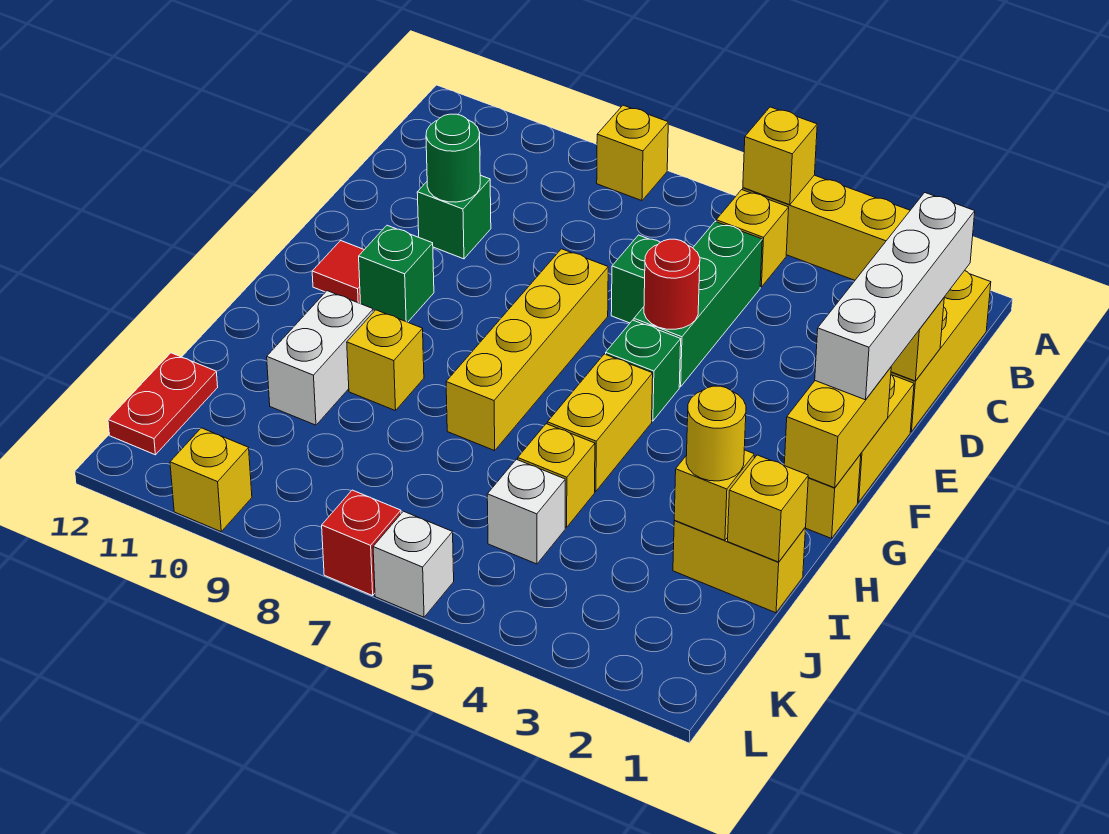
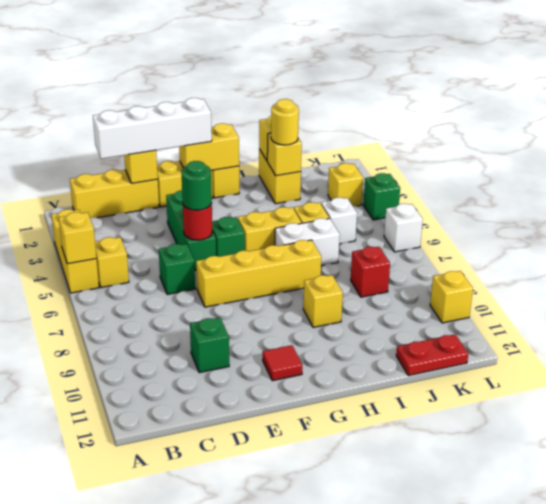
yellow 1x1 brick [597,105,668,201] -> yellow 1x1 brick moved to [328,163,363,206]
green 1x3 brick [634,222,762,387] -> green 1x3 brick turned to [166,190,216,270]
green 1x1 round brick [426,114,480,202] -> green 1x1 round brick moved to [181,161,212,210]
green 1x1 brick [359,225,434,322] -> green 1x1 brick moved to [363,173,400,220]
white 1x2 brick [267,291,373,425] -> white 1x2 brick moved to [275,218,340,266]
red 1x1 brick [322,490,401,596] -> red 1x1 brick moved to [351,247,390,297]

